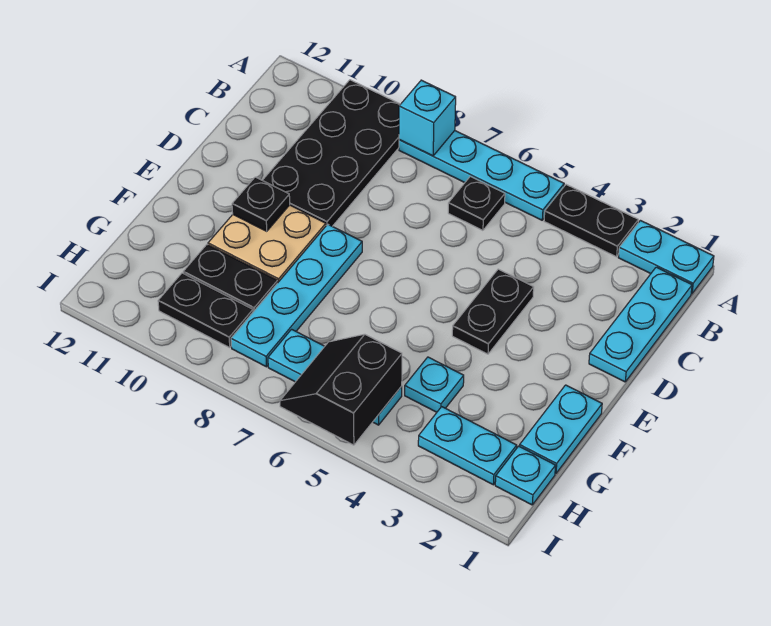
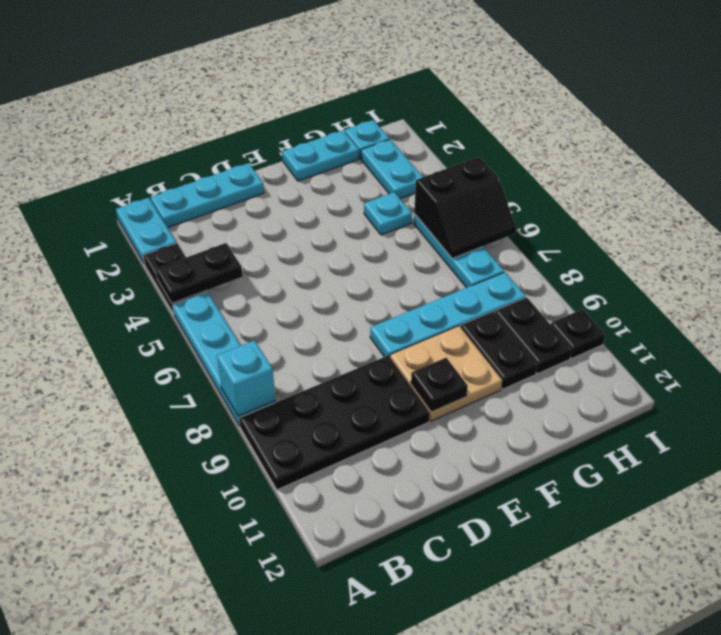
black 1x1 plate [448,176,505,230] -> black 1x1 plate moved to [551,309,605,359]
black 1x2 plate [452,269,534,354] -> black 1x2 plate moved to [156,243,243,303]

